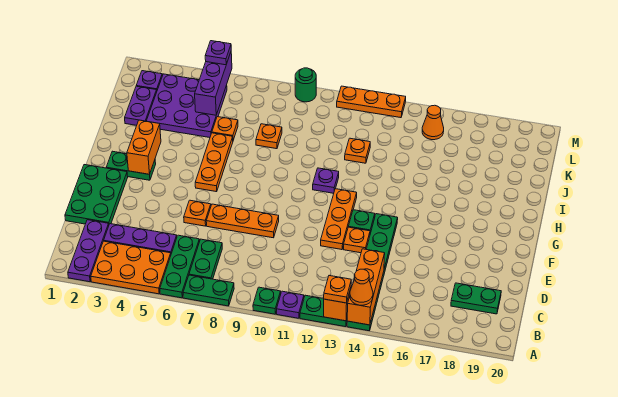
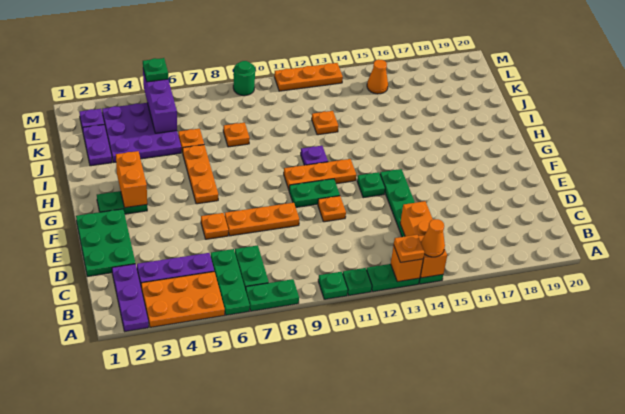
purple 1x1 plate [277,291,304,318] -> green 1x1 plate [343,268,372,295]
green 1x2 plate [451,283,501,314] -> green 1x2 plate moved to [289,179,340,207]
orange 1x3 plate [321,189,357,250] -> orange 1x3 plate turned to [284,159,356,189]
orange 1x1 plate [344,227,370,253] -> orange 1x1 plate moved to [318,196,346,222]
purple 1x1 plate [205,41,231,65] -> green 1x1 plate [143,58,168,82]

